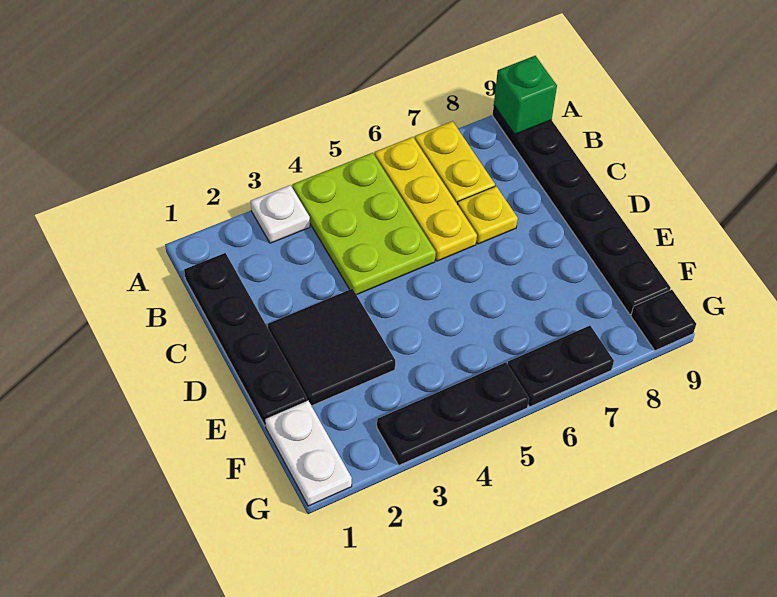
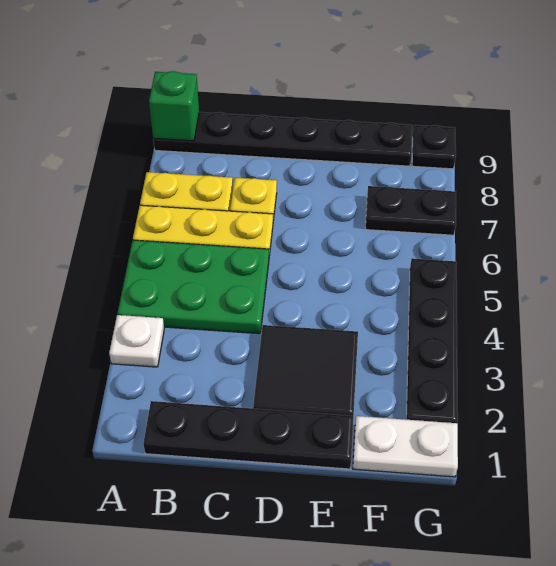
lime 2x3 plate [293,153,436,295] -> green 2x3 plate [118,240,269,334]
black 1x3 plate [377,362,529,465] -> black 1x4 plate [407,258,458,423]
black 1x2 plate [508,326,614,407] -> black 1x2 plate turned to [365,186,456,235]

